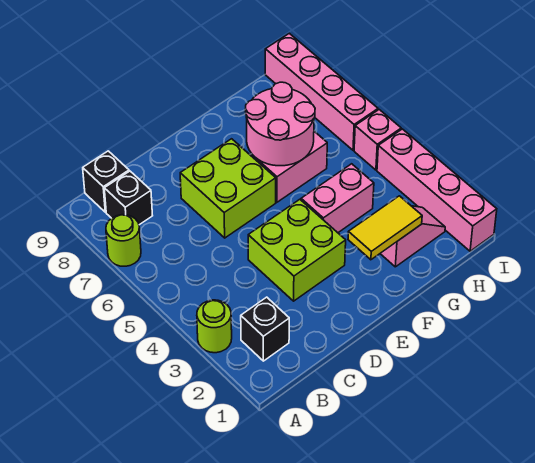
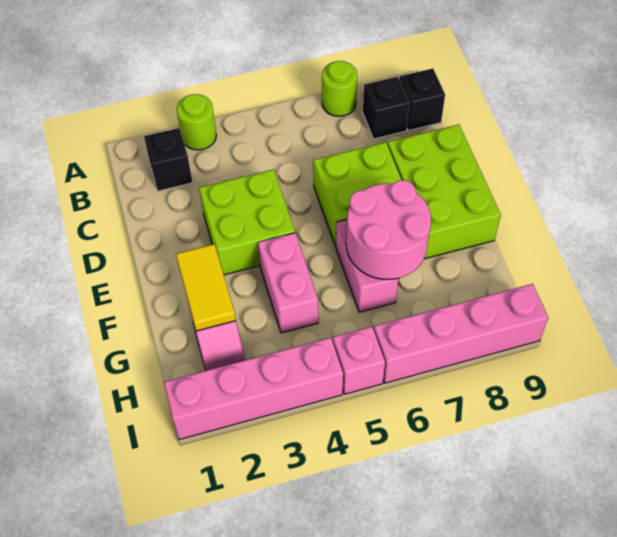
none -> lime 2x3 brick [388,125,501,259]

